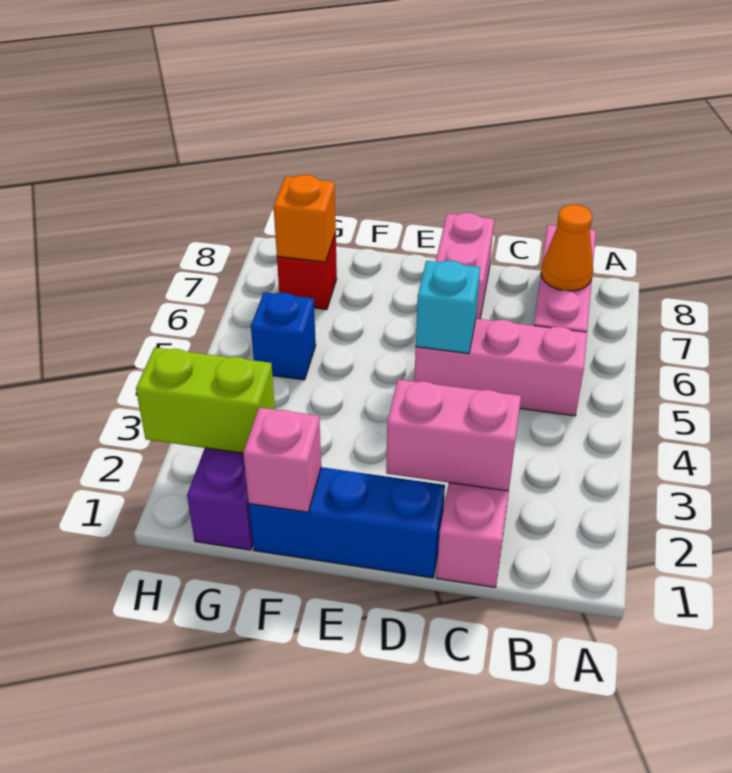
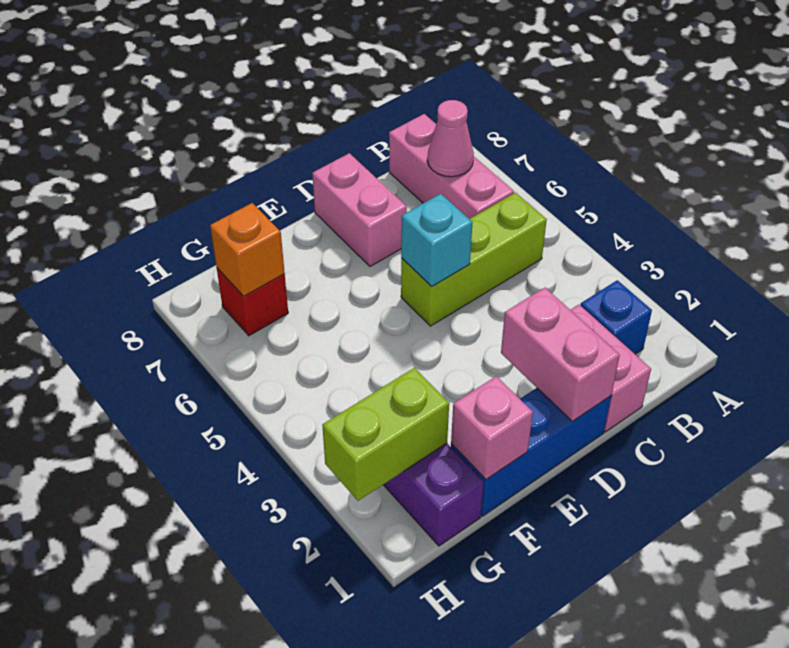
pink 1x3 brick [414,319,587,416] -> lime 1x3 brick [401,193,547,326]
orange 1x1 cone [541,205,593,291] -> pink 1x1 cone [428,100,474,177]
pink 1x2 brick [386,379,521,491] -> pink 1x2 brick turned to [501,288,620,421]
blue 1x1 brick [251,292,316,380] -> blue 1x1 brick moved to [580,280,652,354]

